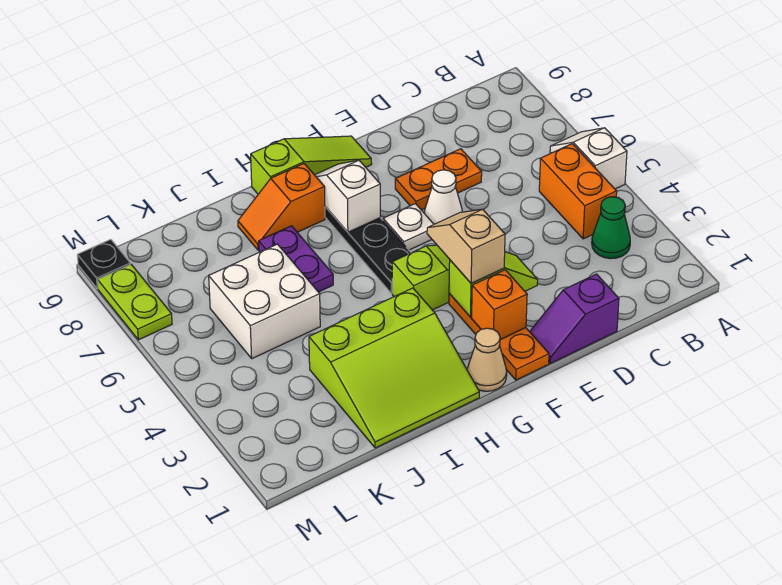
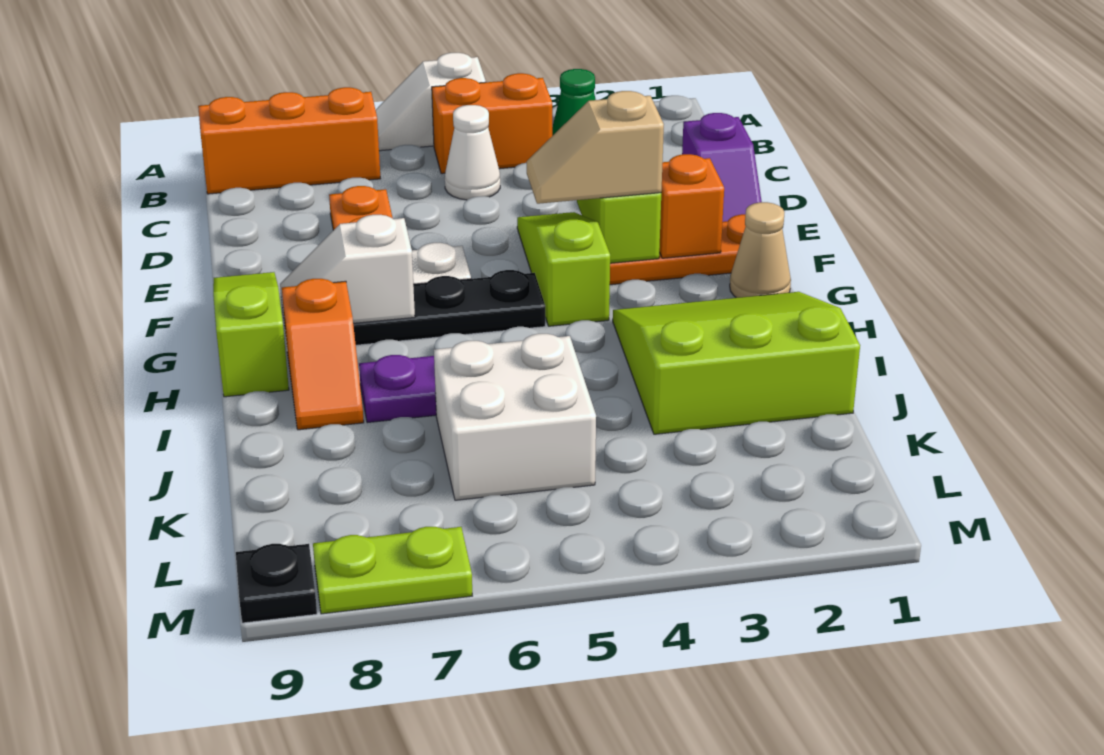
none -> orange 1x3 brick [198,87,381,194]
white 1x1 cone [424,170,462,224] -> white 1x1 cone moved to [445,105,500,200]
lime 3x3 slope [309,288,479,448] -> lime 3x3 slope turned to [613,292,860,434]

